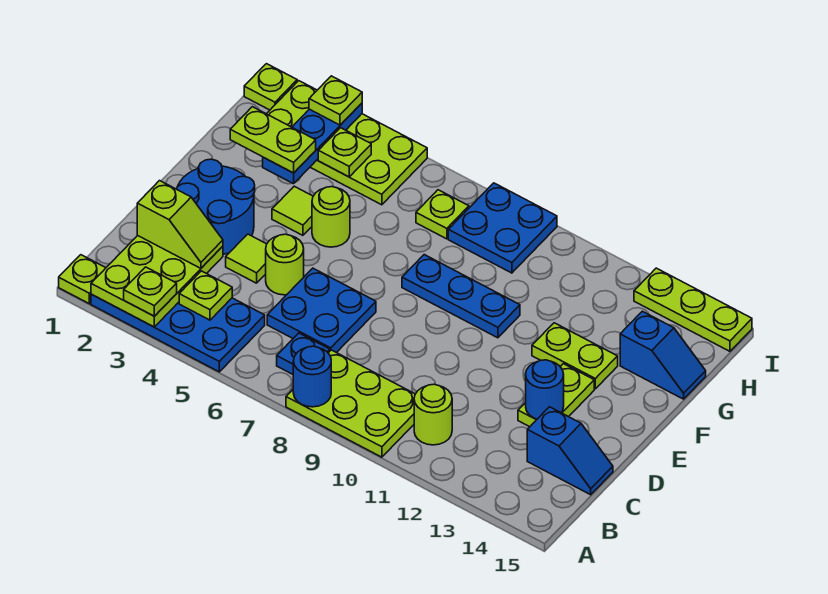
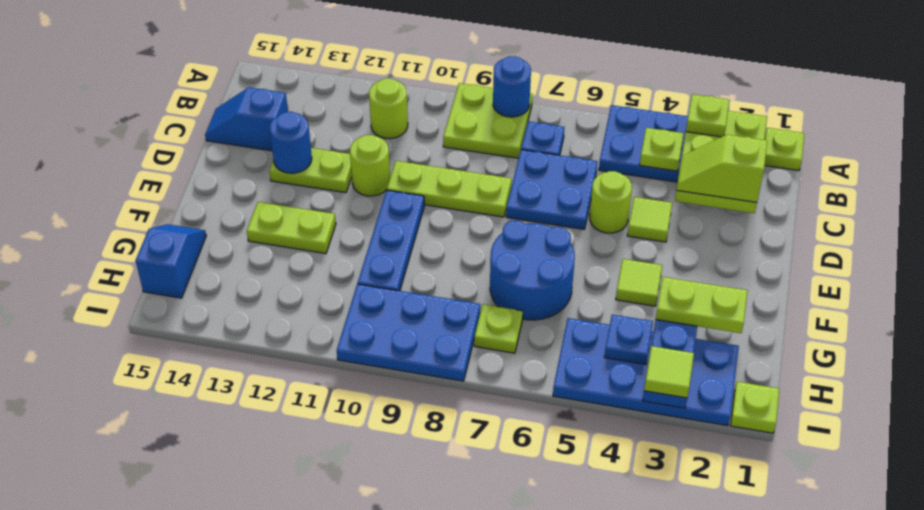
lime 2x3 plate [286,350,415,457] -> lime 2x2 plate [443,83,533,158]
blue 2x2 round brick [177,159,255,254] -> blue 2x2 round brick moved to [490,221,575,320]
lime 1x2 plate [518,364,594,427] -> lime 1x2 plate turned to [269,148,352,193]
lime 1x1 round brick [312,187,350,247] -> lime 1x1 round brick moved to [350,135,390,196]
blue 1x3 plate [402,255,520,338] -> blue 1x3 plate turned to [358,190,424,291]
blue 1x2 slope [620,311,706,399] -> blue 1x2 slope turned to [136,224,206,298]
lime 2x4 plate [267,81,427,205] -> blue 2x4 plate [553,318,739,426]
lime 1x1 plate [318,128,371,177] -> blue 1x1 plate [605,315,653,364]
blue 2x2 plate [448,183,557,273] -> blue 2x3 plate [337,284,480,381]
lime 1x1 plate [309,76,362,125] -> lime 1x1 tile [644,346,694,398]
lime 1x3 plate [634,268,752,351] -> lime 1x3 plate moved to [387,161,512,217]

